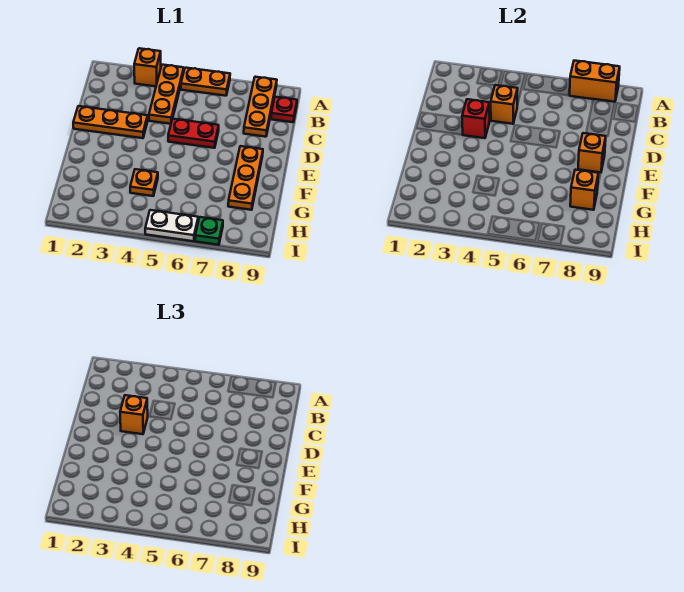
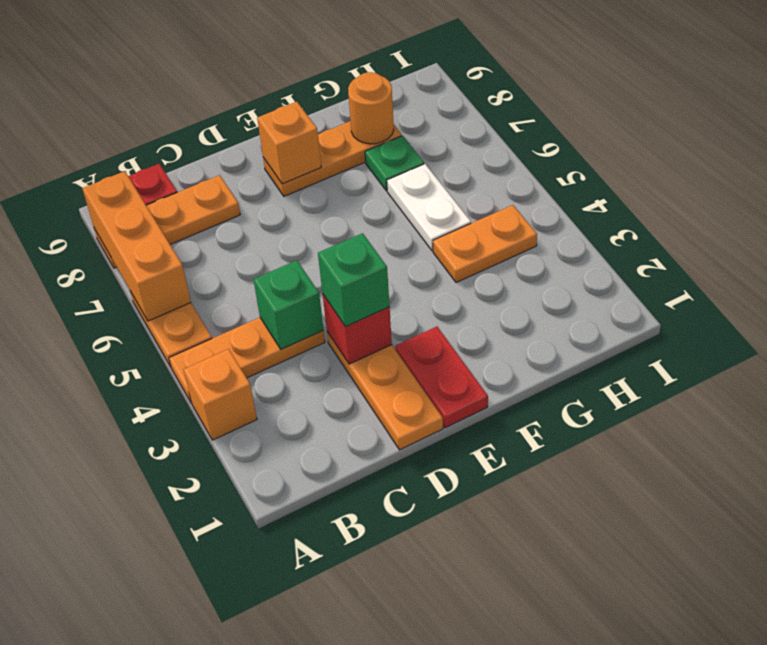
orange 1x2 brick [570,61,620,102] -> orange 1x3 brick [82,171,191,321]
orange 1x1 brick [491,85,518,124] -> green 1x1 brick [253,260,324,349]
orange 1x1 brick [120,395,148,434] -> green 1x1 brick [318,233,390,327]
red 1x2 plate [168,119,219,148] -> red 1x2 plate moved to [395,327,488,428]
orange 1x1 plate [130,169,158,196] -> orange 1x2 plate [433,205,537,283]
orange 1x1 brick [570,170,598,210] -> orange 1x1 round brick [348,72,394,144]
white 1x2 plate [145,210,198,241] -> white 1x2 plate moved to [387,164,471,251]
green 1x1 plate [195,217,223,245] -> green 1x1 plate moved to [365,136,424,191]

